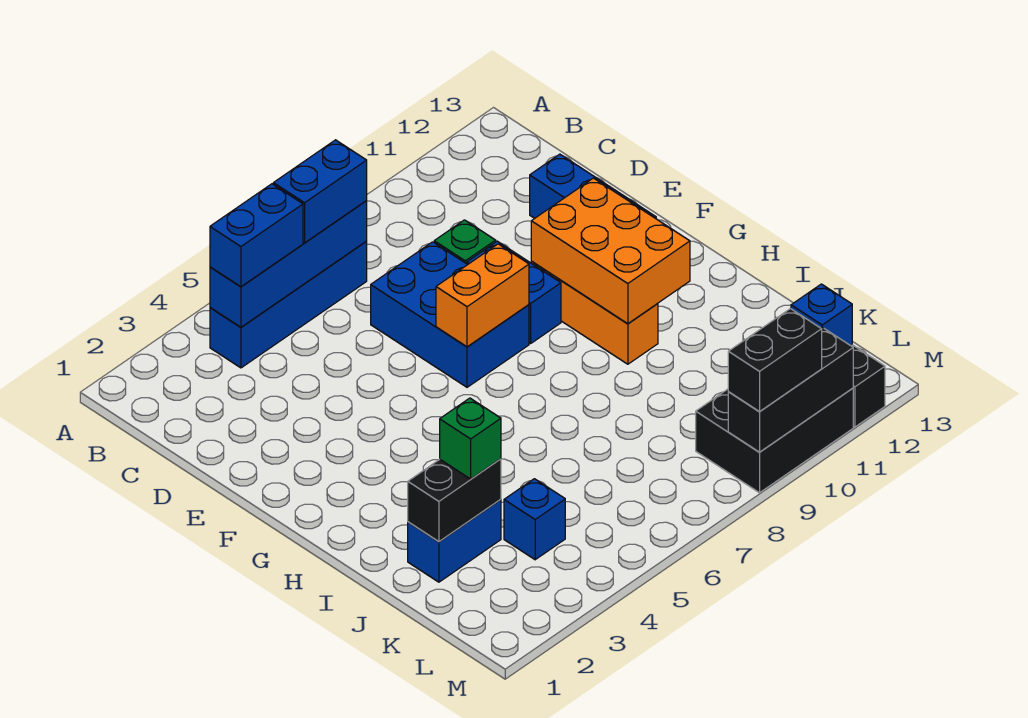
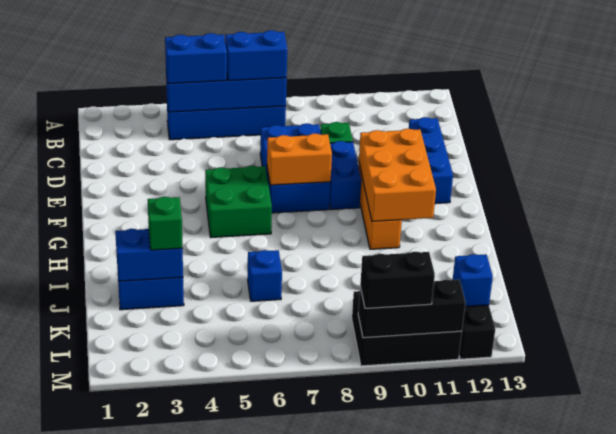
none -> green 2x2 brick [205,166,272,237]
black 1x2 brick [408,459,501,542] -> blue 1x2 brick [115,229,183,281]
blue 1x1 brick [504,479,565,560] -> blue 1x1 brick moved to [248,250,282,301]

